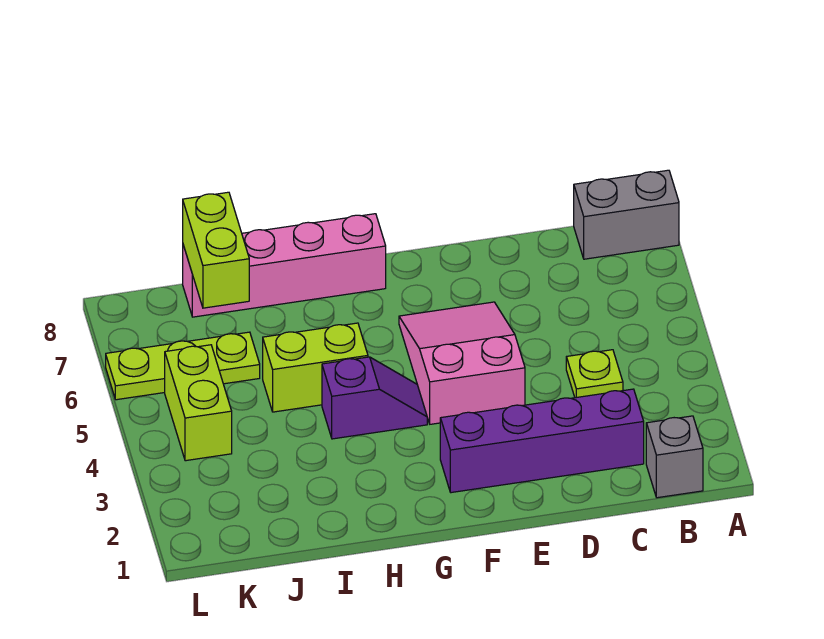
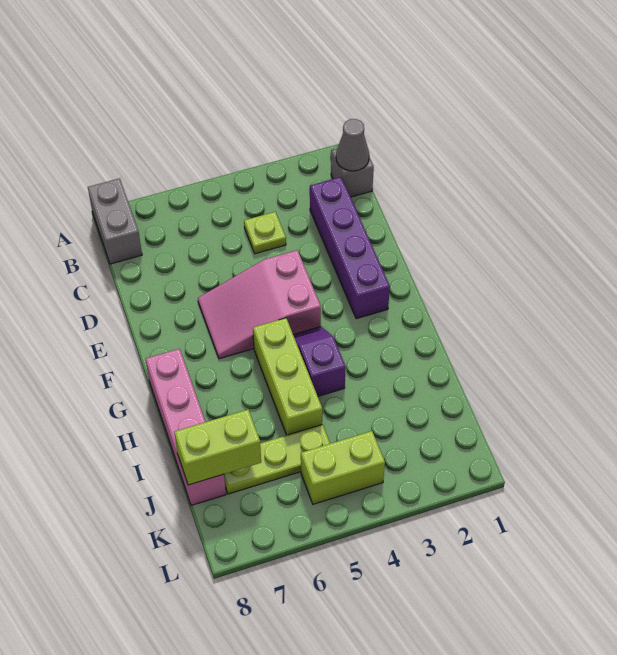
none -> grey 1x1 cone [336,119,369,171]
lime 1x2 brick [263,323,368,412] -> lime 1x3 brick [253,318,322,435]
lime 1x3 plate [106,332,260,400] -> lime 1x3 plate turned to [224,425,330,494]

